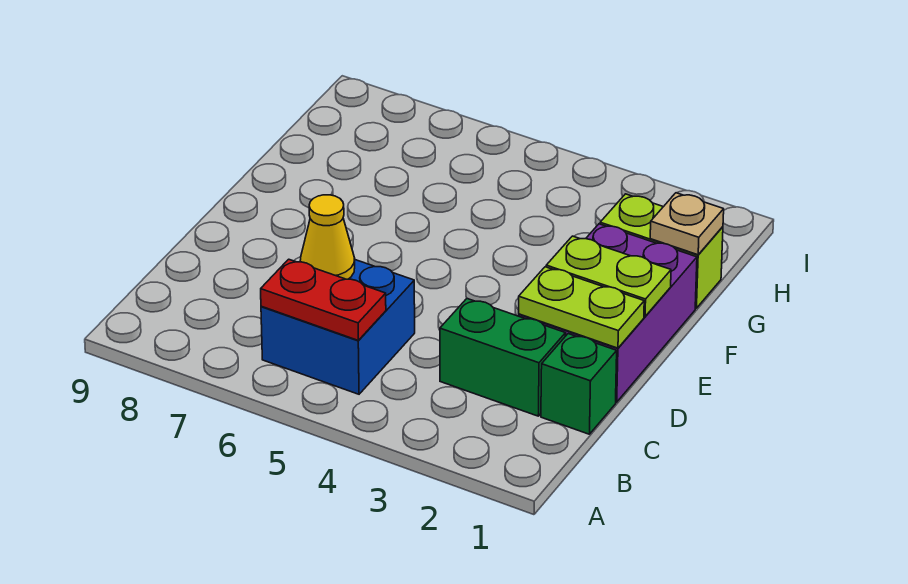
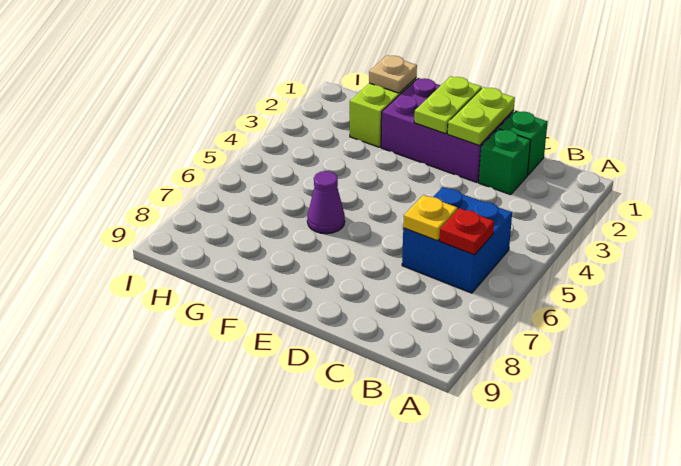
red 1x2 plate [261,259,386,340] -> red 1x1 plate [440,208,494,255]
green 1x2 brick [440,299,566,416] -> green 1x1 brick [479,129,531,195]
yellow 1x1 cone [300,195,355,279] -> yellow 1x1 plate [403,195,458,241]
none -> purple 1x1 cone [307,171,345,234]

